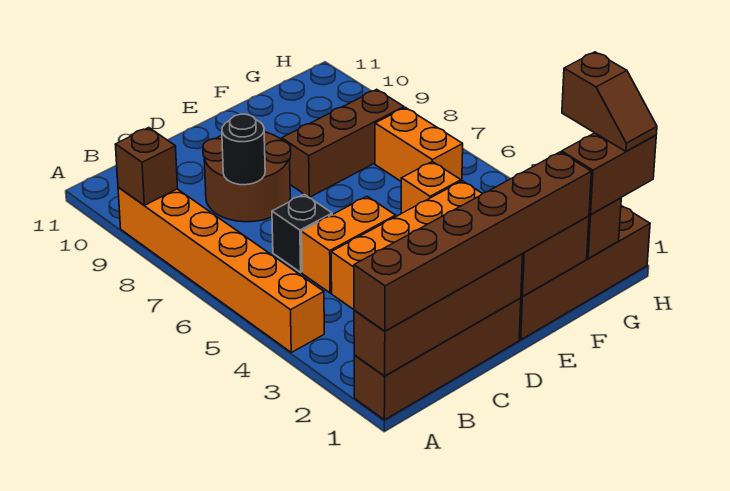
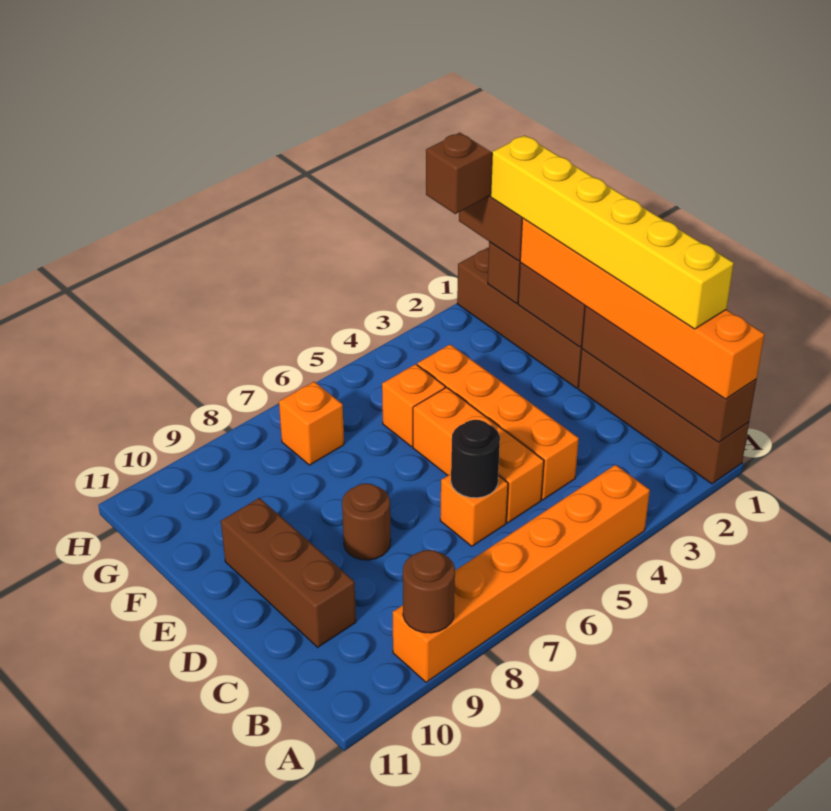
brown 1x6 brick [354,152,591,331] -> orange 1x6 brick [520,218,764,399]
brown 1x1 brick [115,128,177,205] -> brown 1x1 round brick [403,550,455,633]
none -> yellow 1x6 brick [491,135,734,329]
orange 1x2 brick [301,196,396,293] -> orange 1x3 brick [413,387,544,523]
black 1x1 brick [272,194,332,272] -> orange 1x1 brick [440,474,508,546]
brown 2x2 round brick [203,132,291,222] -> brown 1x1 round brick [342,483,391,560]
black 1x1 round brick [222,114,265,185] -> black 1x1 round brick moved to [451,420,500,498]
brown 1x3 brick [282,89,404,197] -> brown 1x3 brick moved to [221,498,356,647]
orange 1x2 brick [375,108,463,181] -> orange 1x1 brick [279,382,344,465]

